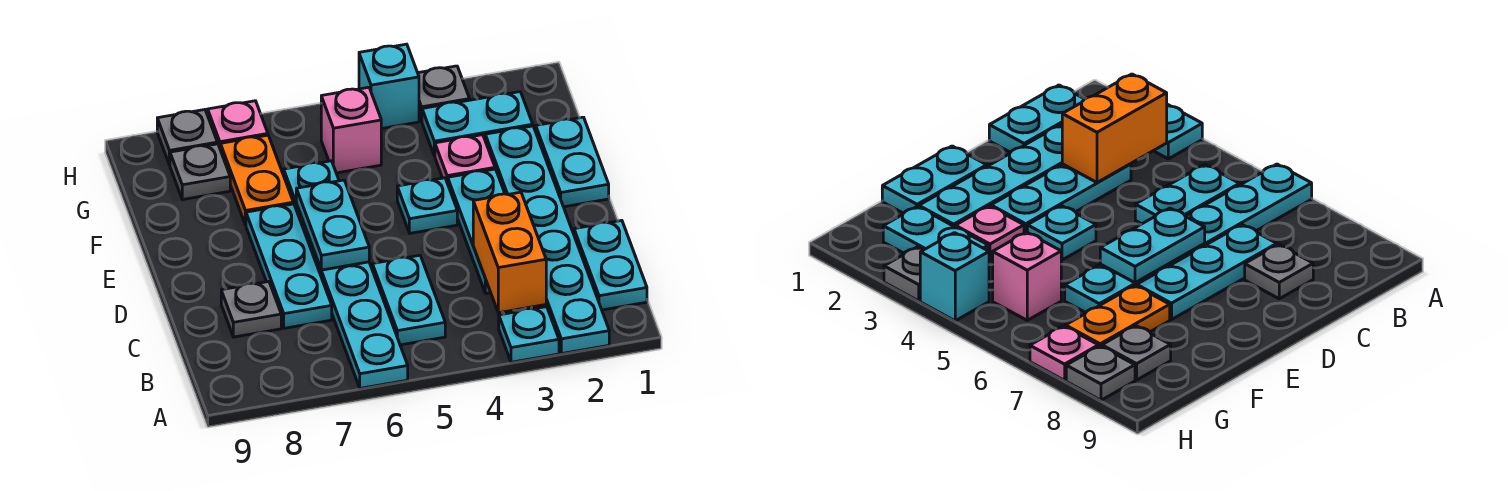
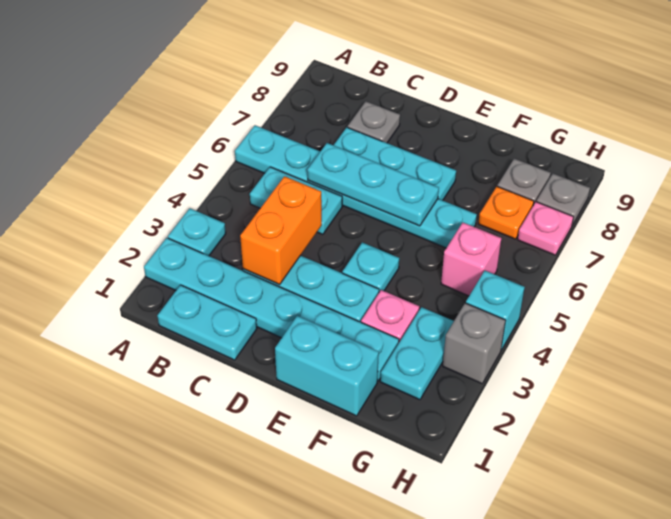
orange 1x2 brick [473,192,546,313] -> orange 1x2 brick turned to [240,176,322,285]
cyan 1x2 plate [296,180,369,270] -> cyan 1x3 plate [307,143,439,226]
cyan 1x2 plate [536,117,609,207] -> cyan 1x2 brick [275,316,379,416]
orange 1x2 plate [220,135,293,225] -> orange 1x1 plate [478,187,534,239]
grey 1x1 plate [418,66,470,121] -> grey 1x1 brick [443,303,506,384]

